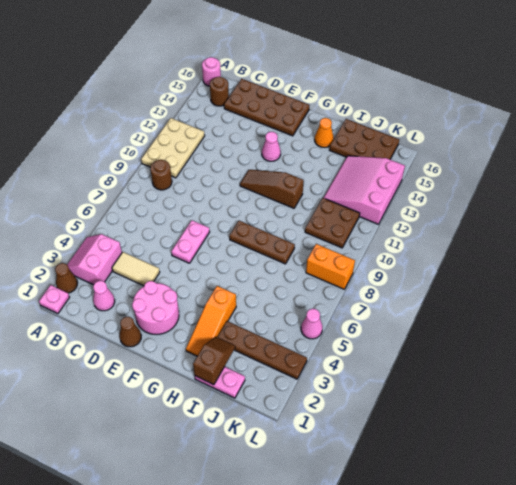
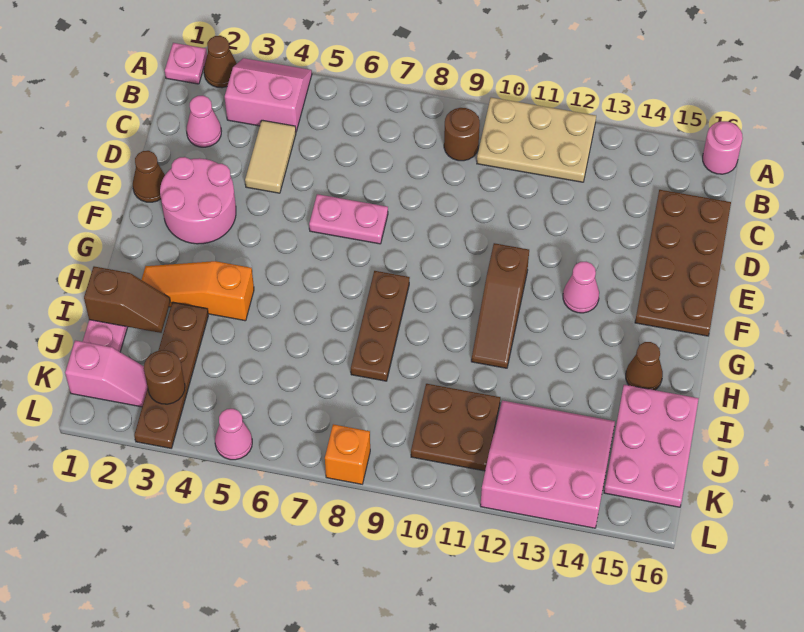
brown 1x1 round brick [210,77,229,106] -> brown 1x1 round brick moved to [144,350,185,404]
brown 1x3 slope [240,170,304,208] -> brown 1x3 slope turned to [471,243,529,368]
orange 1x1 cone [315,118,334,147] -> brown 1x1 cone [626,342,663,390]
brown 2x3 plate [330,119,399,159] -> pink 2x3 plate [604,385,699,507]
none -> pink 1x2 slope [65,341,148,407]
orange 1x2 brick [306,244,355,289] -> orange 1x1 brick [325,424,370,484]

